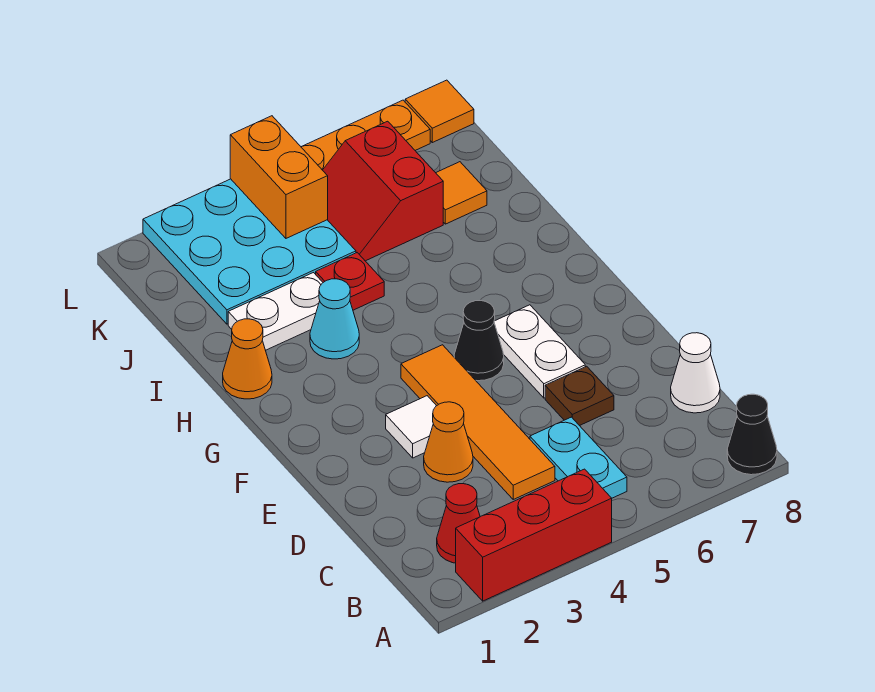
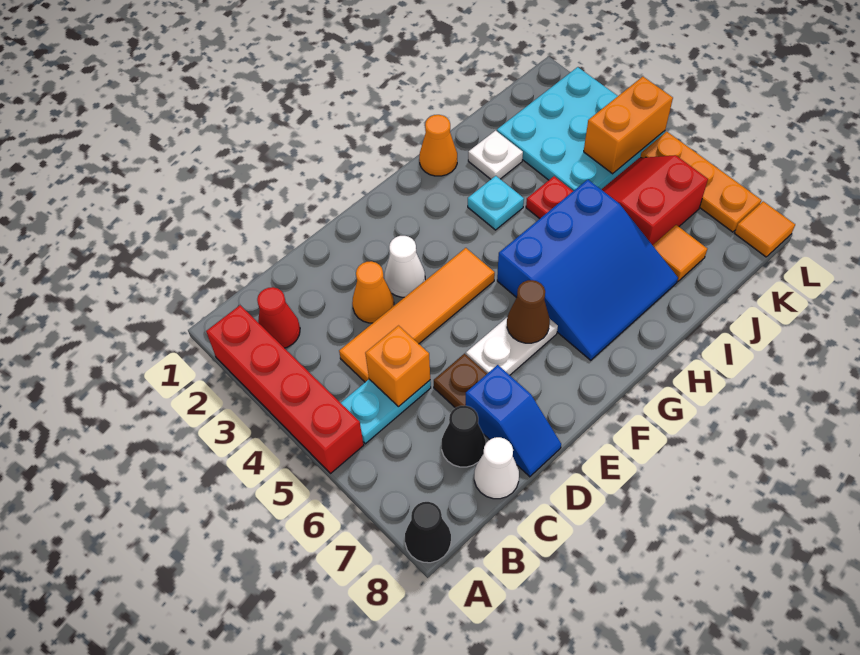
red 1x3 brick [456,469,612,601] -> red 1x4 brick [206,305,364,474]
none -> orange 1x1 brick [365,326,430,407]
none -> blue 1x2 slope [466,365,561,477]
white 1x1 tile [386,396,436,458] -> white 1x1 cone [384,236,425,297]
black 1x1 cone [454,300,504,381] -> black 1x1 cone moved to [441,406,486,467]
none -> brown 1x1 cone [507,280,550,343]
none -> blue 3x3 slope [497,179,678,360]
cyan 1x1 cone [310,279,359,359] -> cyan 1x1 plate [468,176,524,230]
white 1x2 plate [228,273,323,350] -> white 1x1 plate [468,131,523,179]

